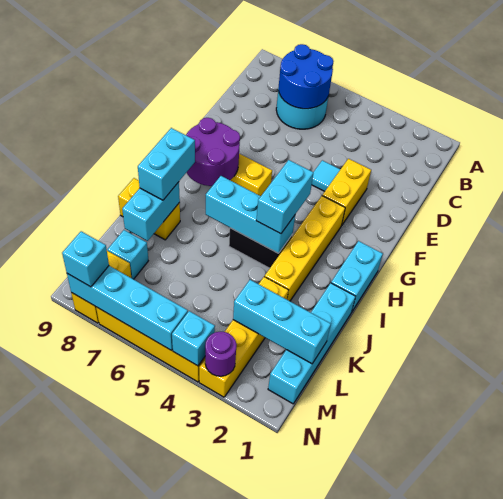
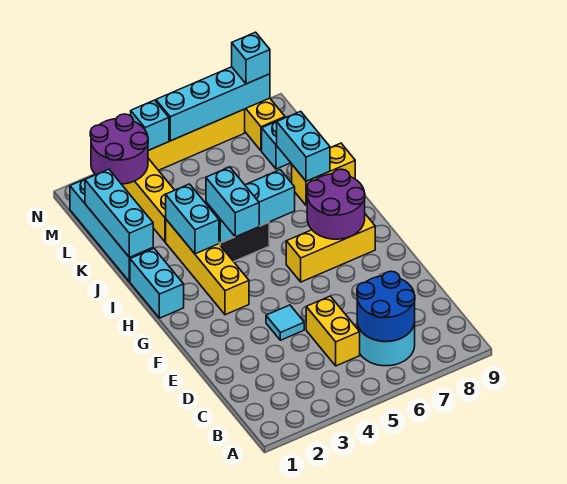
yellow 1x2 brick [322,159,371,225] -> yellow 1x2 brick moved to [306,296,360,366]
cyan 1x2 brick [138,128,195,200] -> cyan 1x2 brick moved to [166,184,219,254]
cyan 1x3 brick [233,280,331,364] -> cyan 1x3 brick turned to [85,169,153,257]
purple 1x1 round brick [205,332,237,376] -> purple 2x2 round brick [90,114,148,184]

